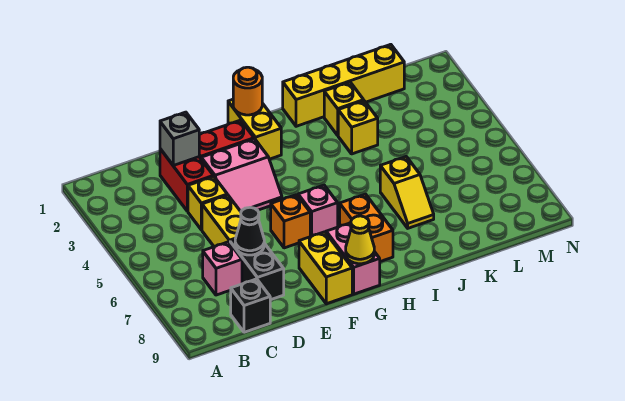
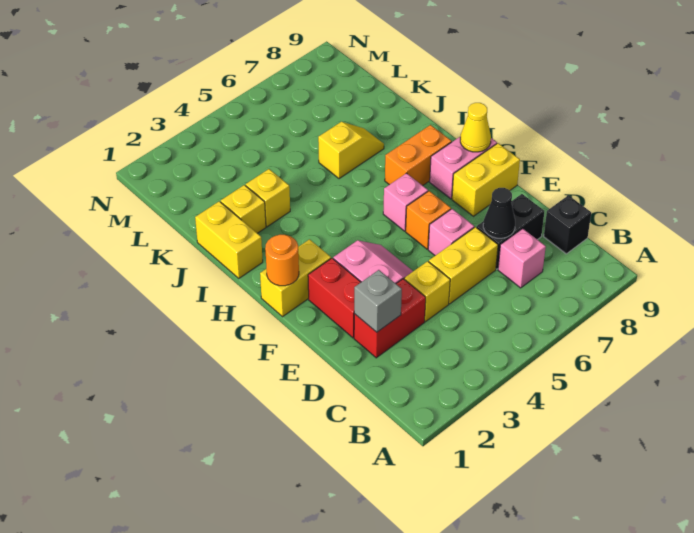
none -> pink 1x1 brick [428,209,474,255]
yellow 1x4 brick [283,44,404,126] -> yellow 1x2 brick [195,201,263,278]

